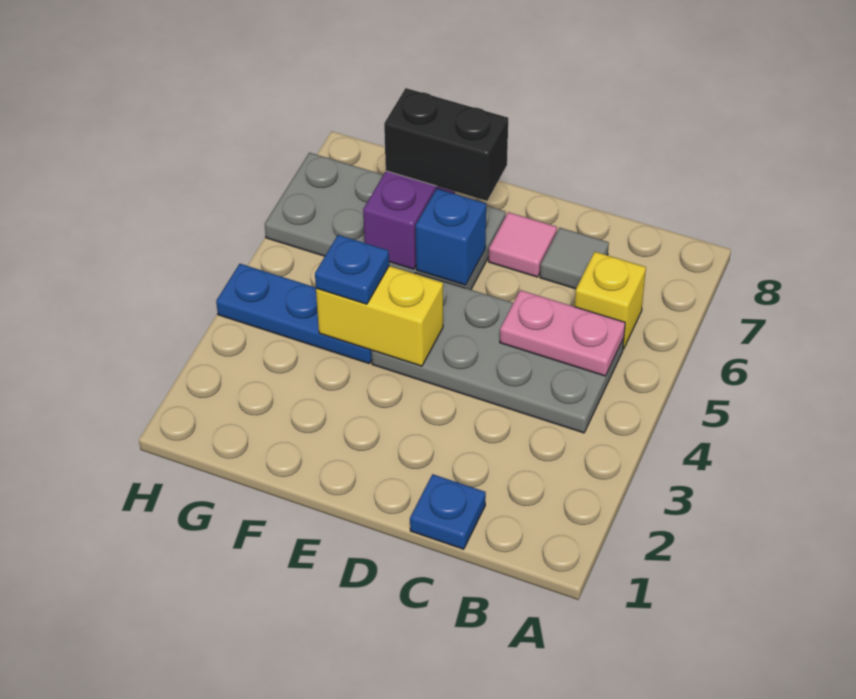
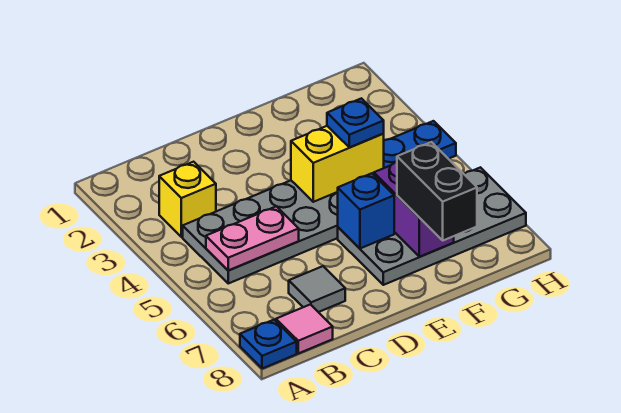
yellow 1x1 brick [575,252,646,349] -> yellow 1x1 brick moved to [159,162,216,237]
blue 1x1 plate [410,474,486,549] -> blue 1x1 plate moved to [240,320,297,369]
pink 1x1 tile [489,212,557,277] -> pink 1x1 tile moved to [276,304,333,353]
black 1x2 brick [384,88,508,201] -> black 1x2 brick turned to [397,142,477,240]

